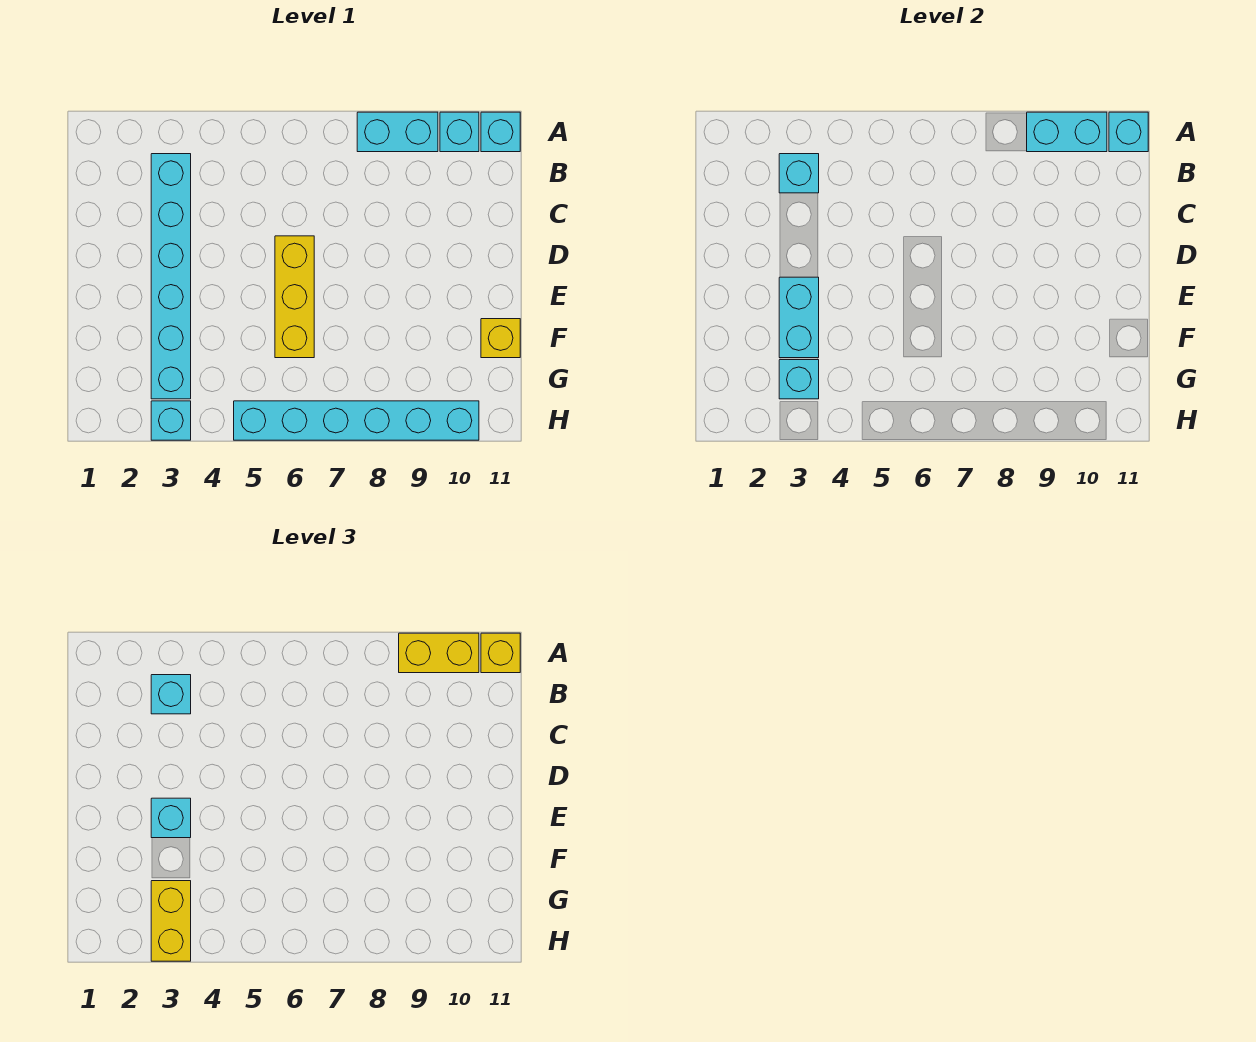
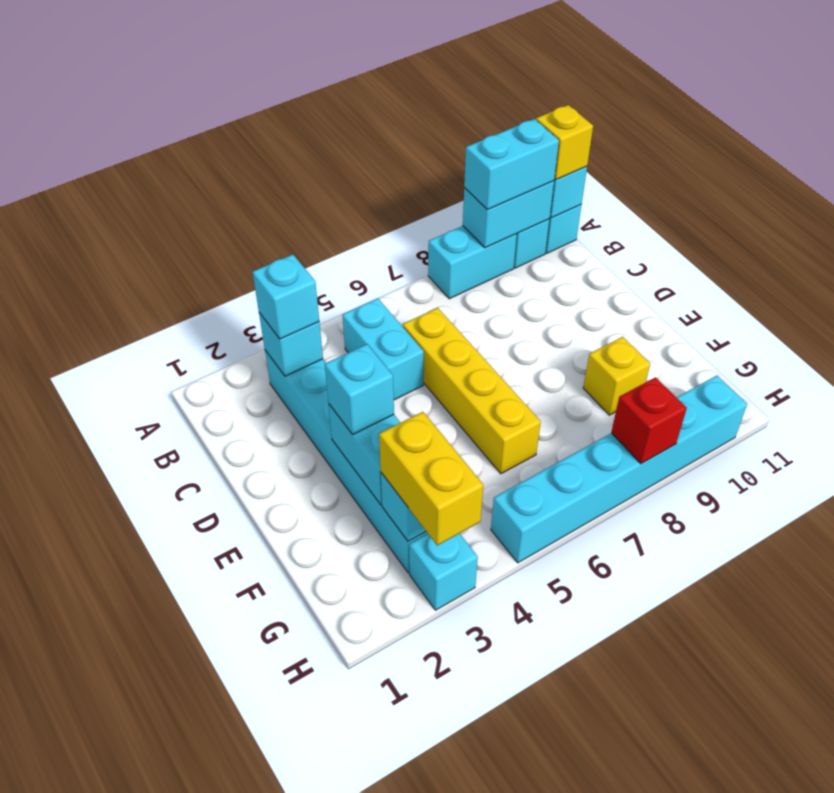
yellow 1x2 brick [399,633,479,673] -> cyan 1x2 brick [464,119,559,210]
none -> cyan 1x2 brick [342,298,424,400]
yellow 1x3 brick [275,236,314,358] -> yellow 1x4 brick [403,308,541,474]
yellow 1x1 brick [481,319,520,358] -> yellow 1x1 brick moved to [583,337,650,415]
none -> red 1x1 brick [611,377,687,464]

